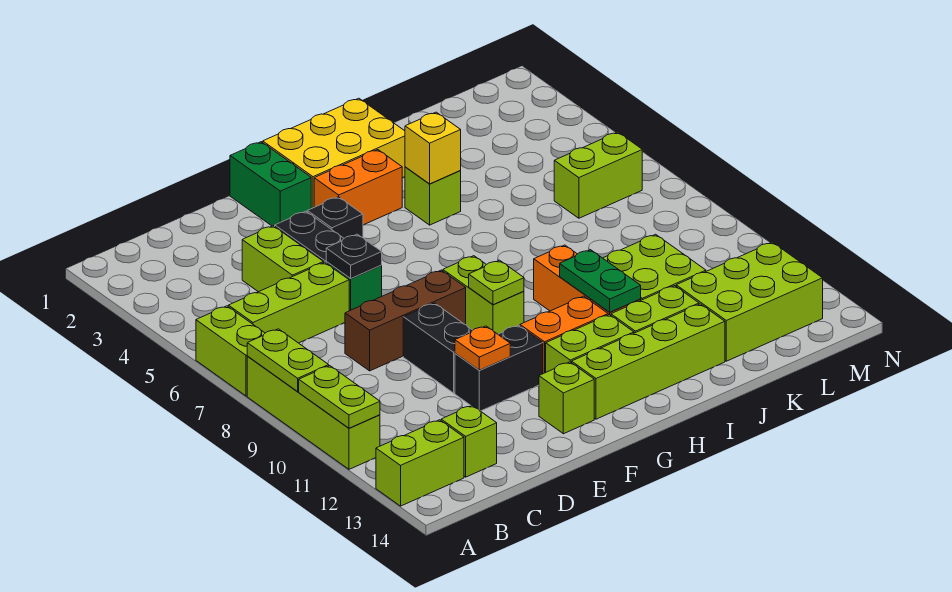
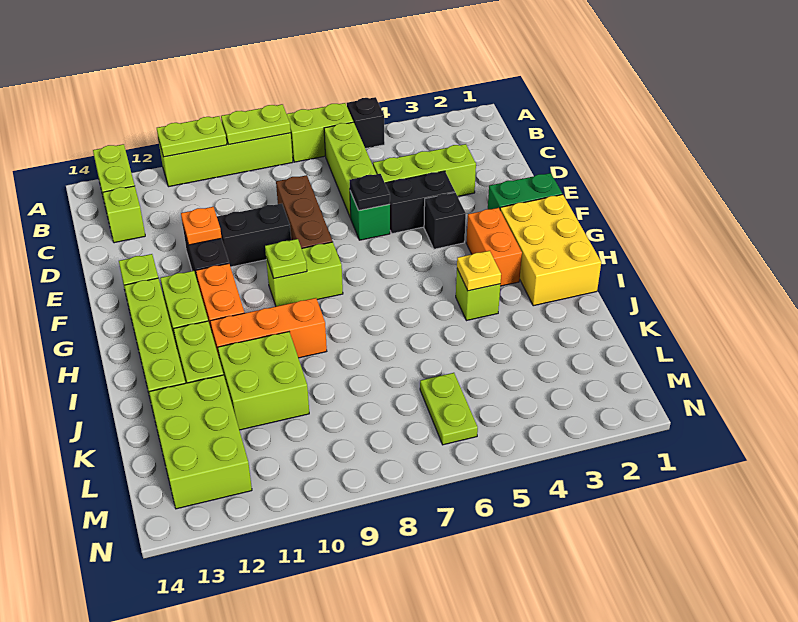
none -> black 1x1 brick [347,97,385,148]
lime 1x2 brick [242,226,323,292] -> lime 1x3 brick [373,144,476,196]
yellow 1x1 brick [405,112,461,184] -> yellow 1x1 plate [457,251,501,291]
green 1x2 plate [560,250,641,312] -> none
lime 1x2 brick [554,132,642,218] -> lime 1x2 plate [420,373,478,445]

